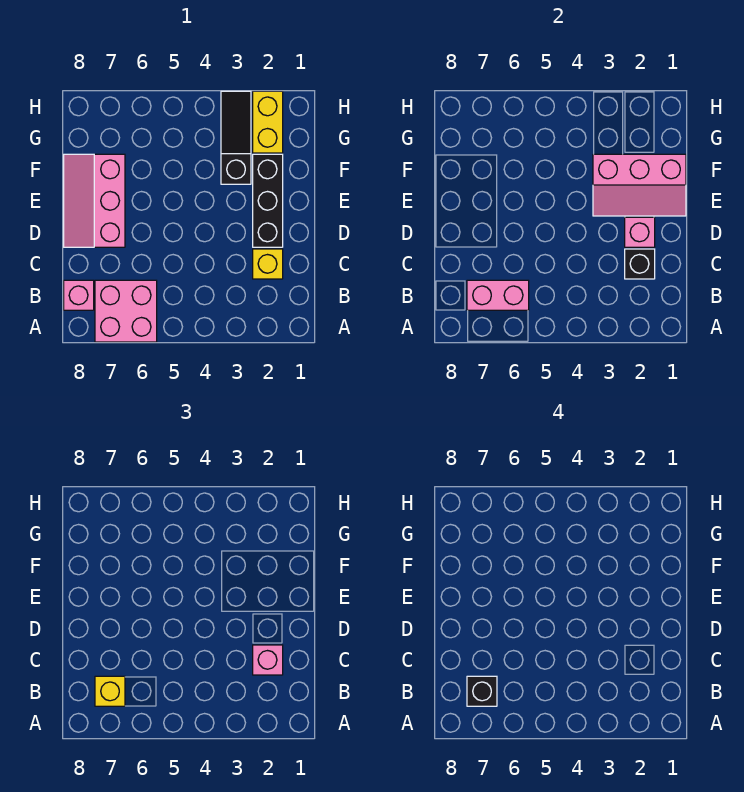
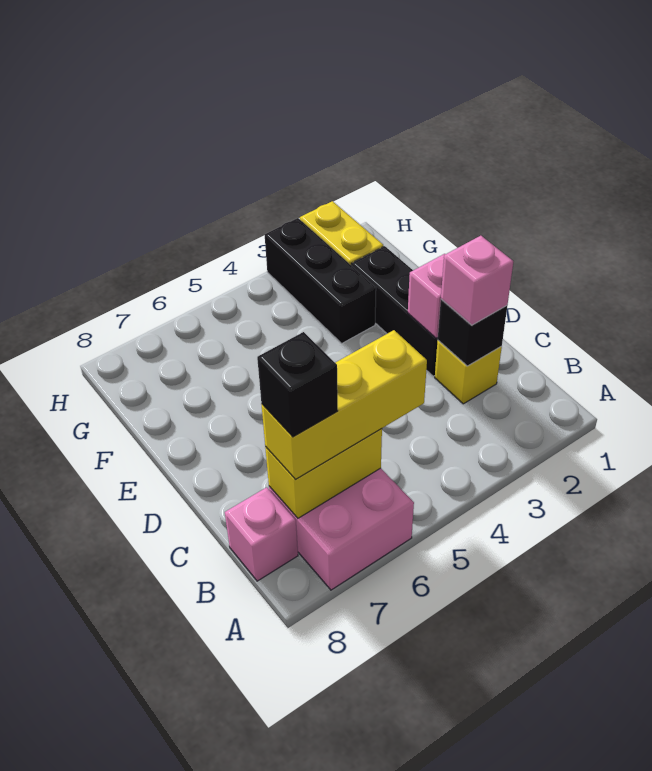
pink 1x2 brick [467,280,529,310] -> yellow 1x2 brick [265,429,382,518]
yellow 1x1 brick [95,676,125,706] -> yellow 1x3 brick [261,330,427,479]
pink 2x3 slope [64,154,125,247] -> none
pink 2x3 slope [593,154,686,216] -> none
black 1x3 slope [221,91,251,184] -> black 1x3 brick [265,218,376,343]

